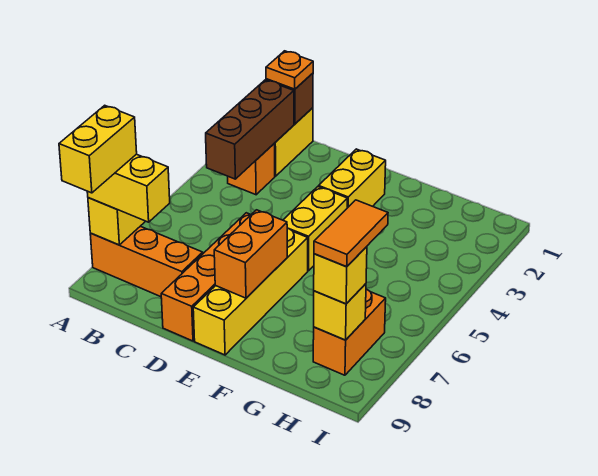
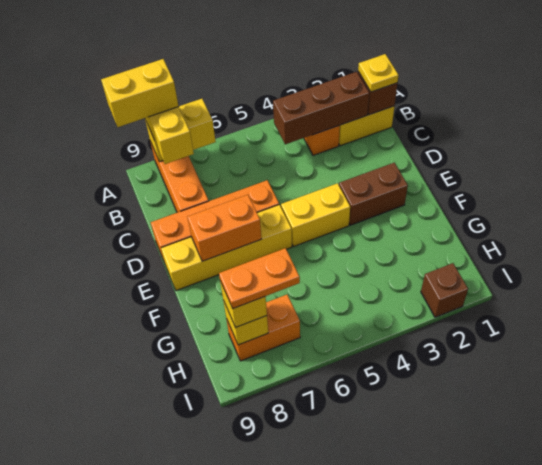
orange 1x1 plate [266,51,313,89] -> yellow 1x1 plate [358,54,399,92]
yellow 1x2 brick [319,149,386,208] -> brown 1x2 brick [339,163,408,225]
orange 1x2 tile [314,200,388,267] -> orange 1x2 plate [219,248,300,308]
none -> brown 1x1 brick [421,263,468,317]

